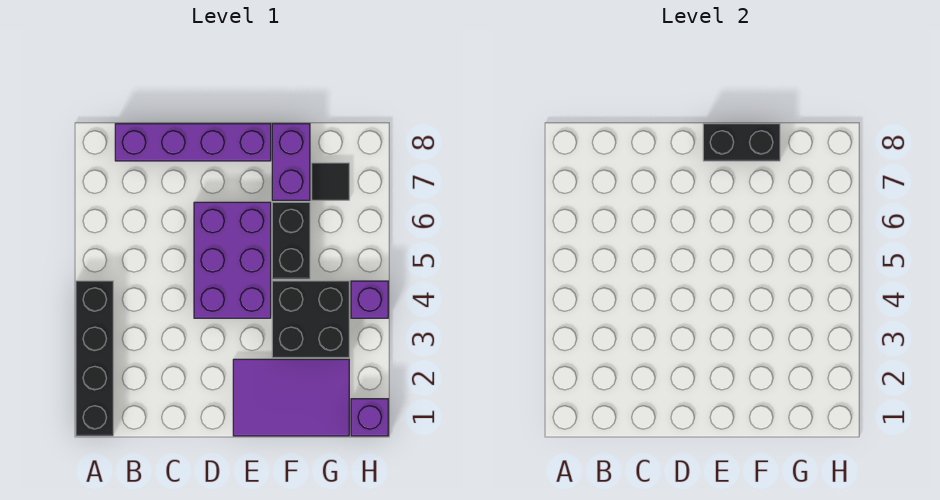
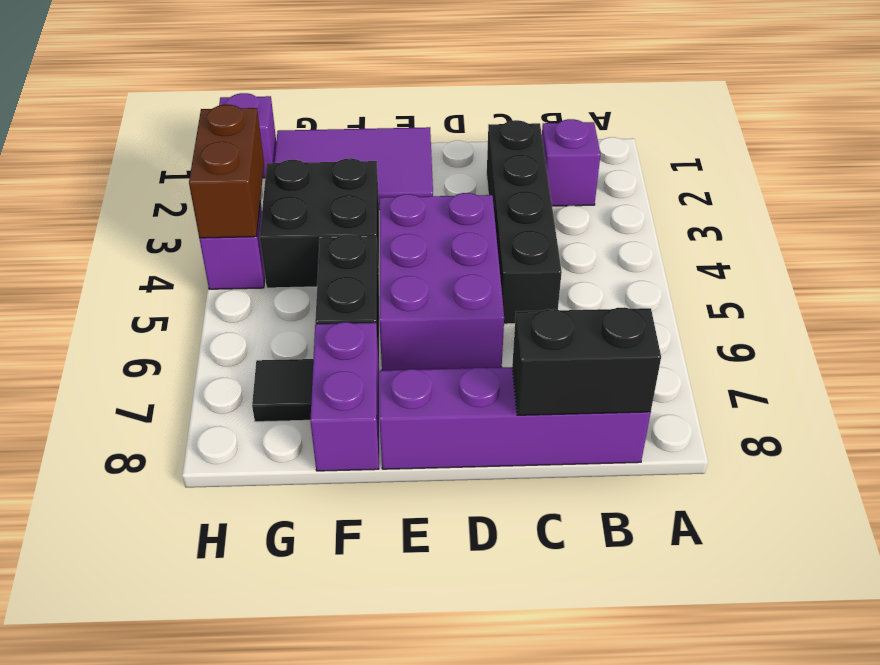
black 1x4 brick [76,281,113,436] -> black 1x4 brick moved to [487,120,562,324]
none -> purple 1x1 brick [542,119,600,206]
black 1x2 brick [703,124,780,161] -> black 1x2 brick moved to [512,307,661,415]
none -> brown 1x2 brick [189,105,264,238]

